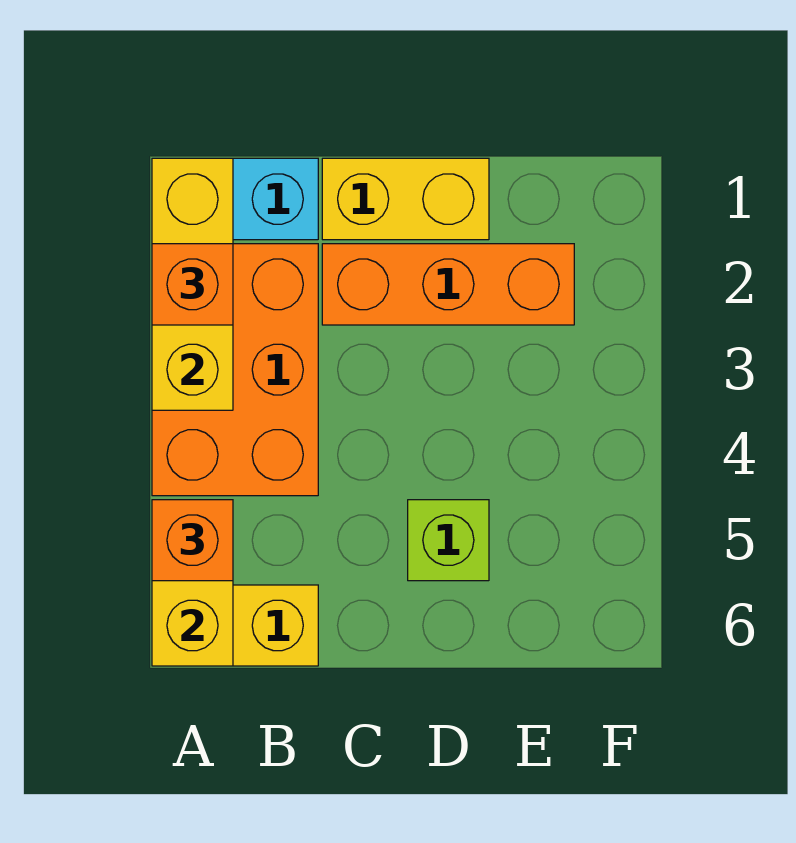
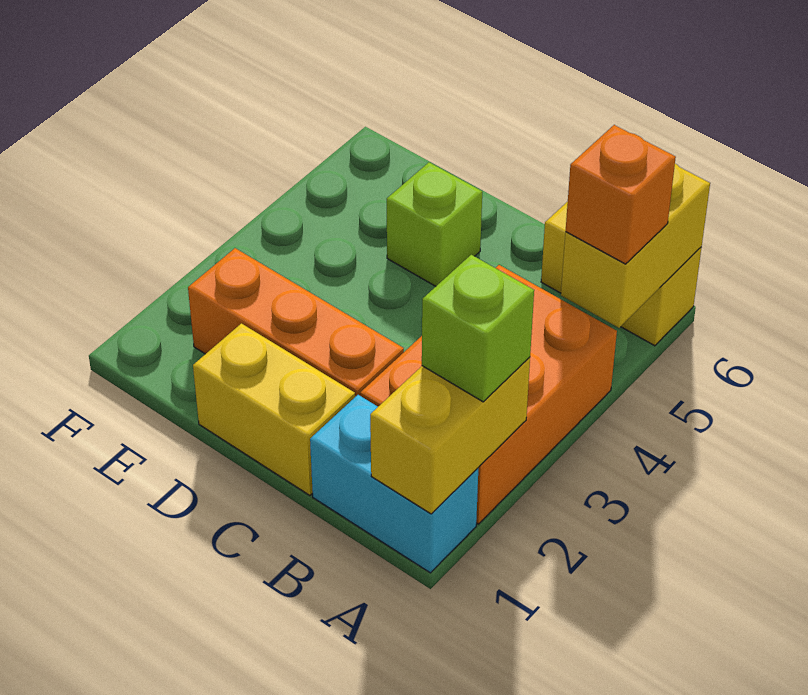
yellow 1x3 brick [152,158,233,410] -> yellow 1x2 brick [370,357,530,514]
orange 1x1 brick [152,244,233,325] -> lime 1x1 brick [422,255,534,402]

